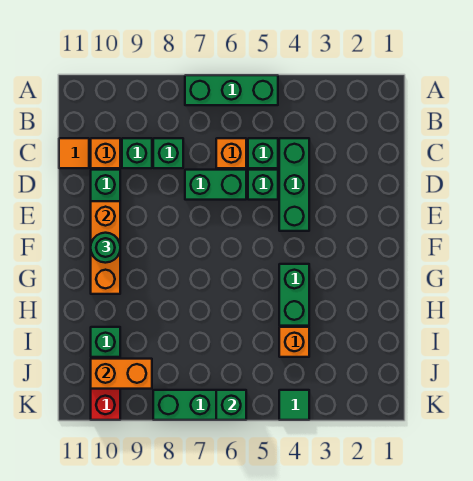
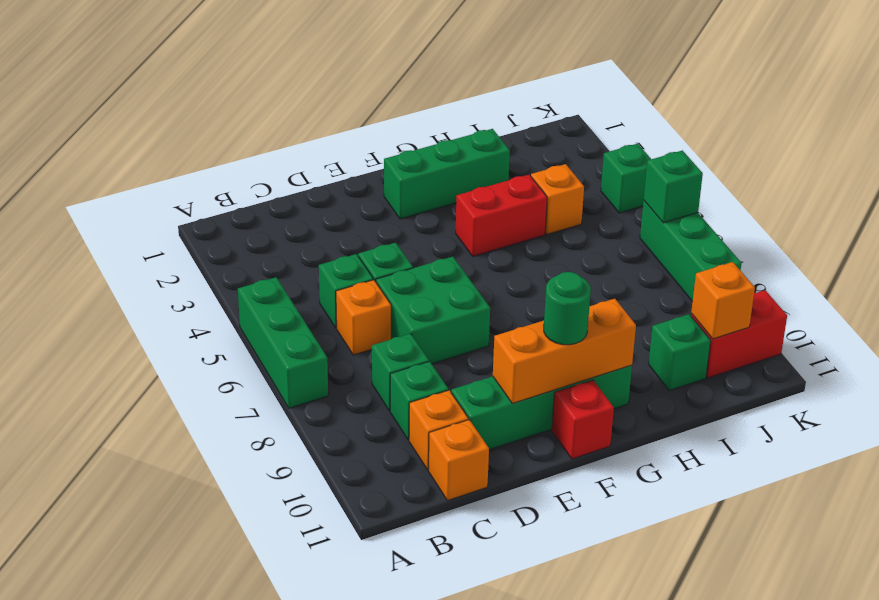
green 1x3 brick [279,138,309,231] -> green 1x3 brick moved to [384,129,510,219]
orange 1x1 tile [59,138,89,168] -> orange 1x1 brick [428,420,489,501]
green 1x2 brick [185,170,246,200] -> green 2x2 brick [376,257,490,364]
none -> red 1x1 brick [552,380,614,459]
green 1x2 brick [279,264,309,326] -> red 1x2 brick [456,175,547,256]
orange 1x2 brick [91,359,152,389] -> orange 1x1 brick [691,262,755,339]
green 1x1 tile [279,390,309,420] -> green 1x1 brick [601,144,651,213]

